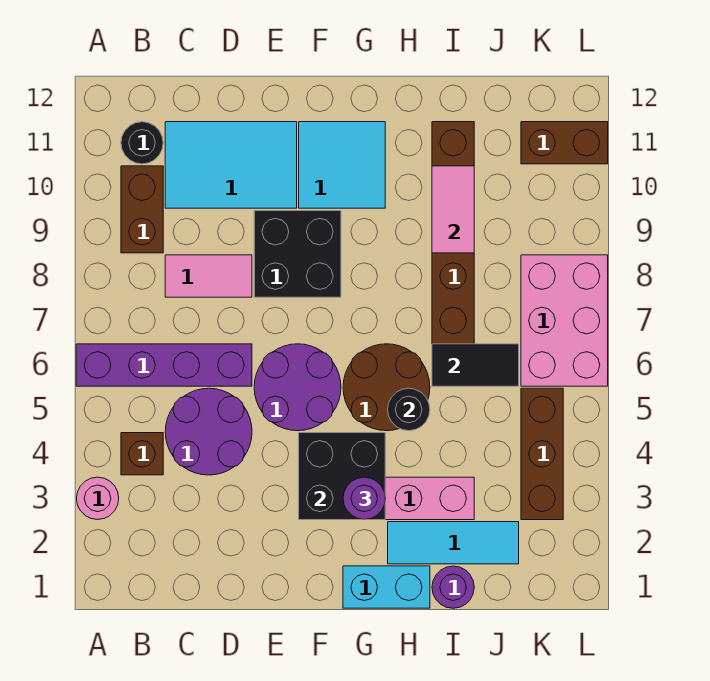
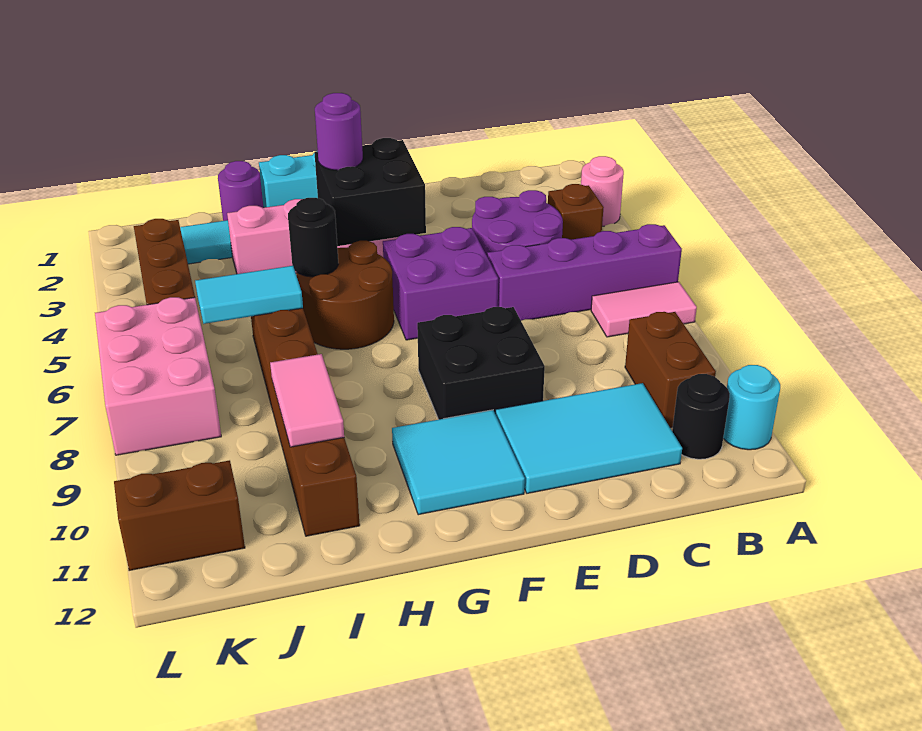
none -> cyan 1x1 round brick [723,365,780,450]
pink 1x2 tile [165,255,252,297] -> pink 1x2 tile moved to [591,282,697,337]
purple 2x2 round brick [254,344,341,431] -> purple 2x2 brick [383,227,498,340]
black 1x2 tile [432,344,519,386] -> cyan 1x2 tile [195,266,303,324]

